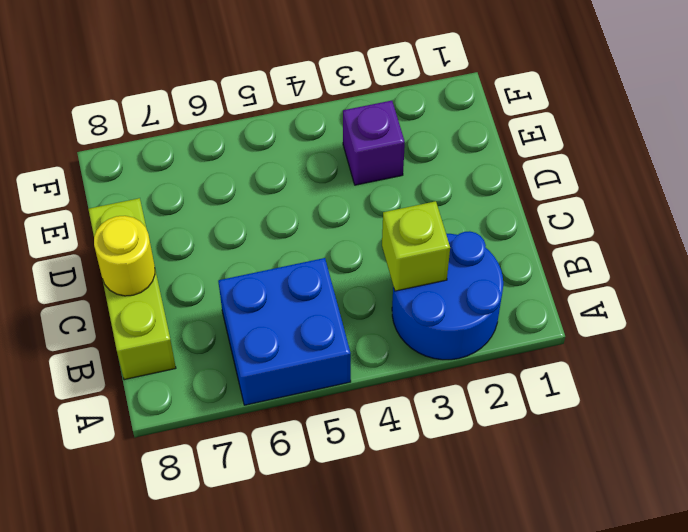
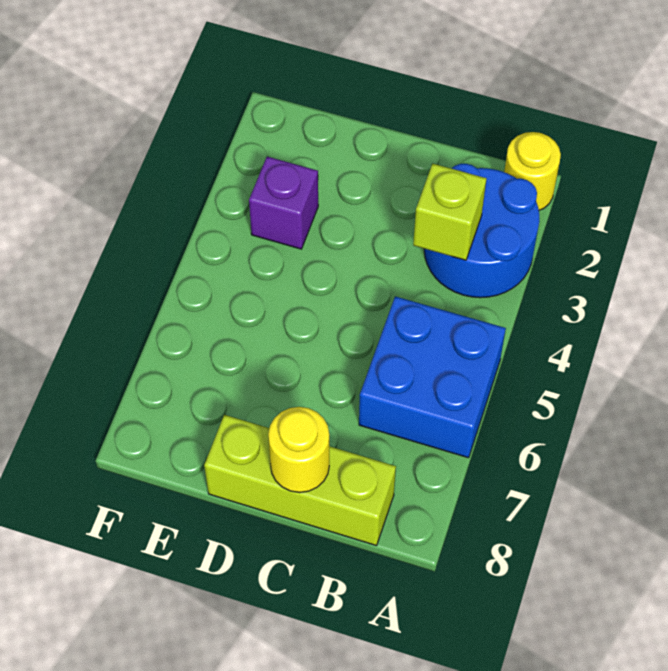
none -> yellow 1x1 round brick [504,132,561,210]

